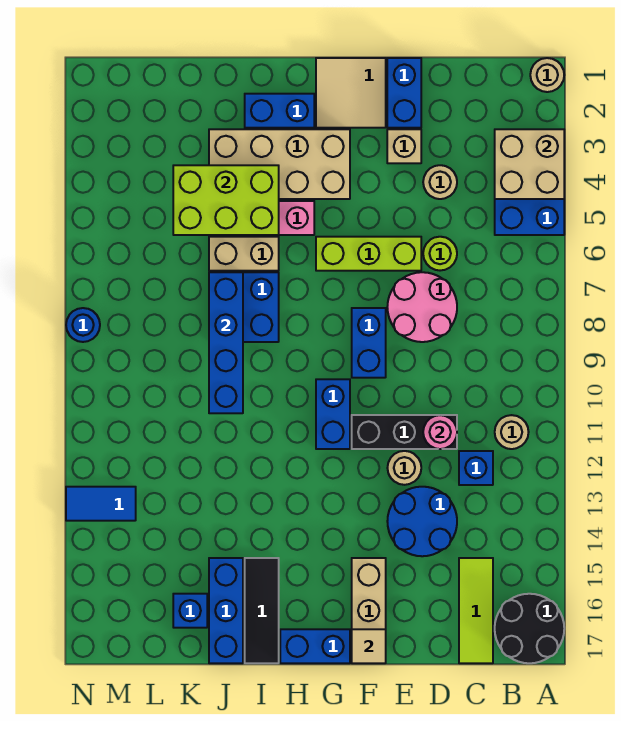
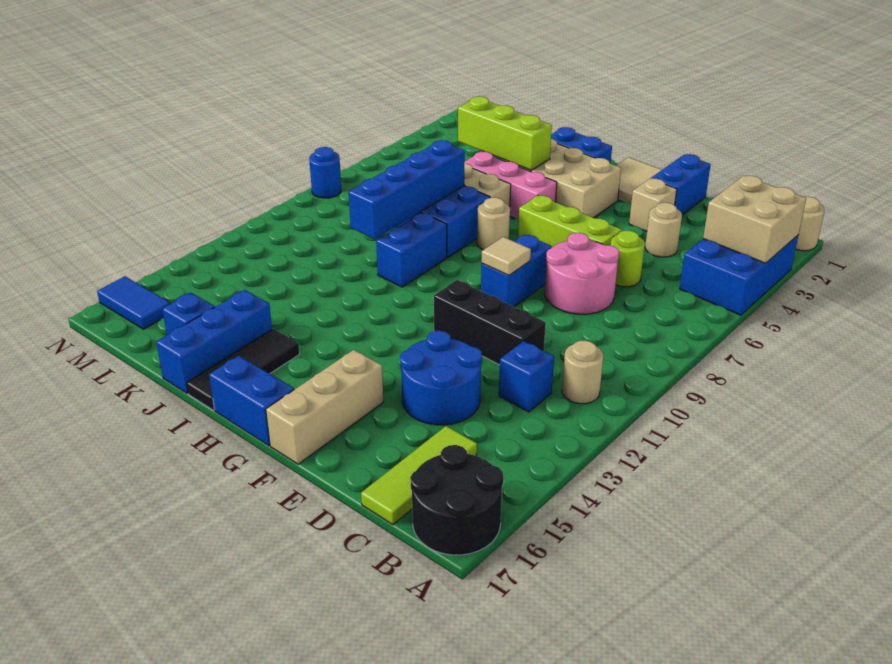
pink 1x1 round brick [423,415,457,449] -> none
tan 1x1 round brick [388,451,421,485] -> tan 1x1 round brick moved to [477,198,510,250]
tan 1x1 tile [352,629,386,663] -> tan 1x1 tile moved to [481,237,531,276]
blue 1x2 brick [316,379,350,449] -> blue 1x2 brick moved to [376,213,447,287]
lime 2x3 brick [173,165,279,235] -> lime 1x3 brick [458,96,552,170]
blue 1x2 tile [66,487,136,521] -> blue 1x2 tile moved to [97,276,170,329]

